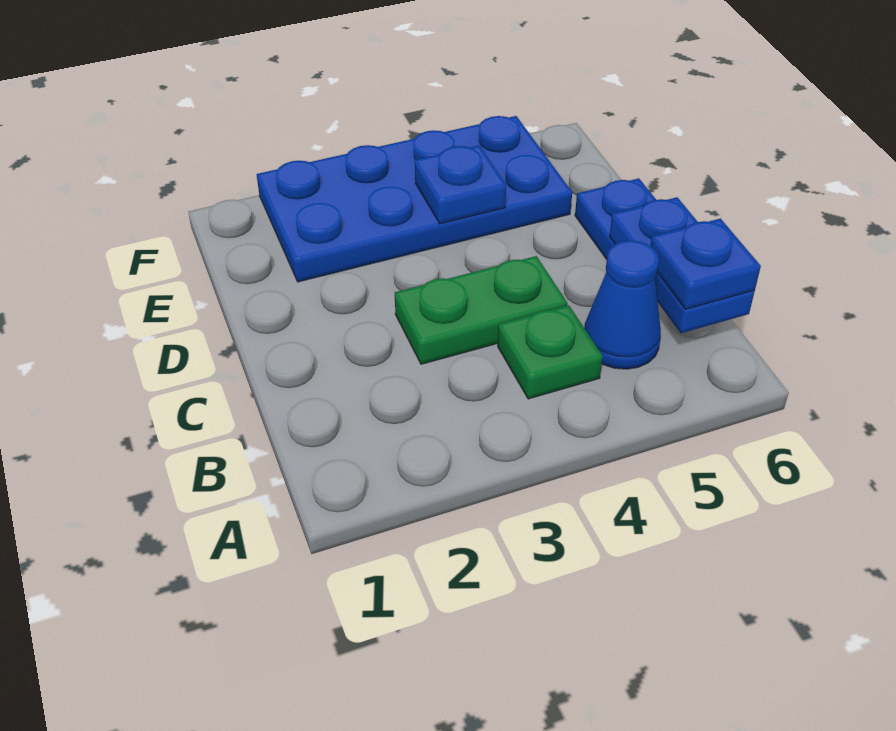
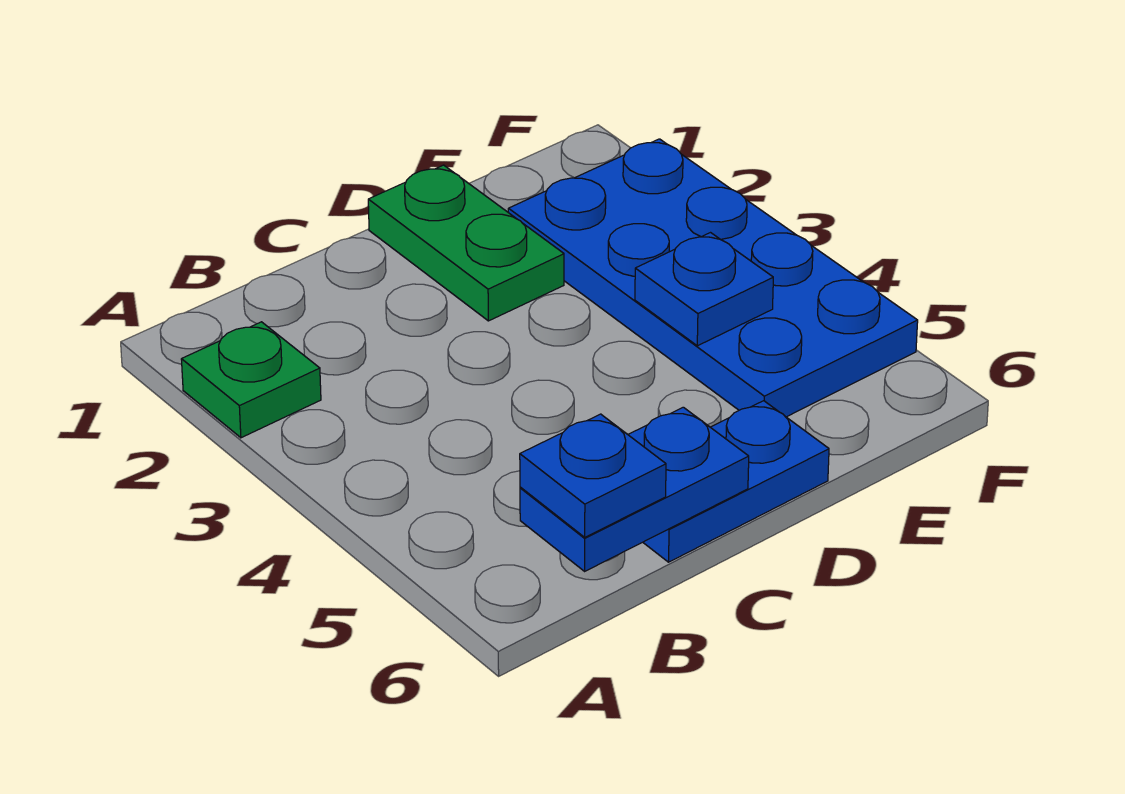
green 1x1 plate [498,305,603,399] -> green 1x1 plate moved to [181,322,321,438]
blue 1x1 cone [584,240,661,369] -> none
green 1x2 plate [395,256,567,364] -> green 1x2 plate moved to [368,165,564,321]

